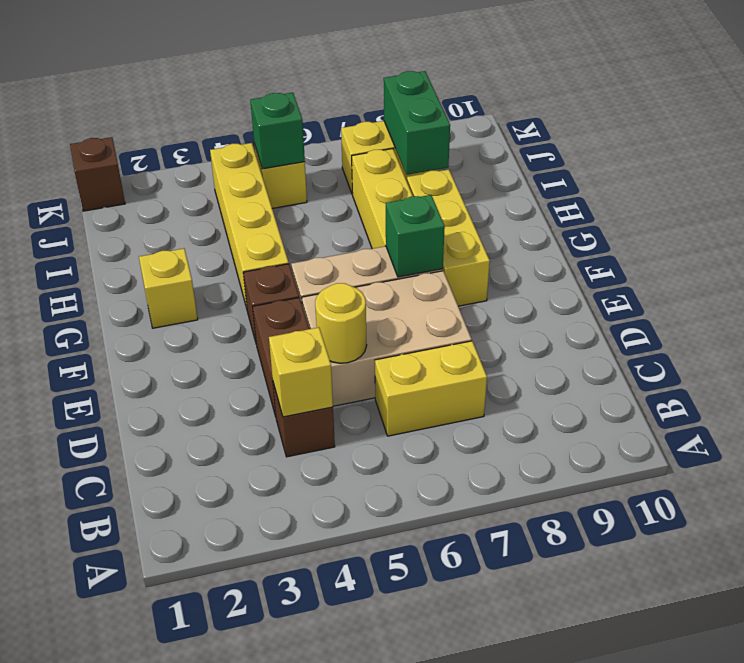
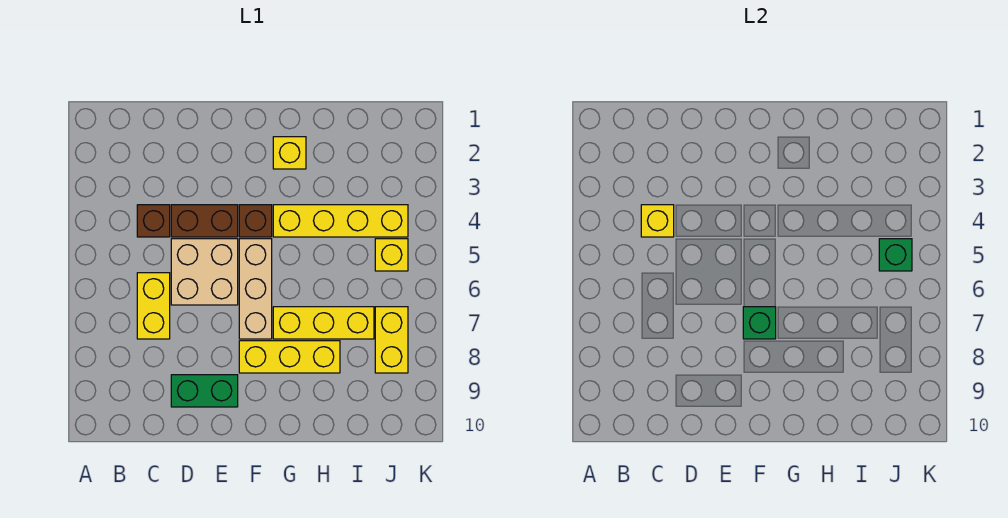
tan 2x3 brick [302,271,472,406] -> tan 2x2 brick [171,239,238,305]
yellow 1x1 round brick [315,283,367,363] -> none
green 1x2 brick [384,71,450,175] -> green 1x2 brick moved to [171,375,238,407]
brown 1x1 brick [70,137,125,211] -> none

